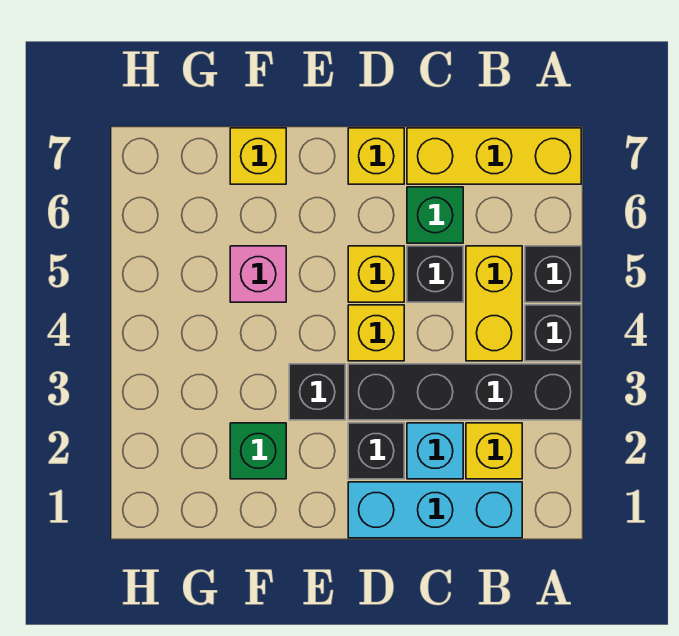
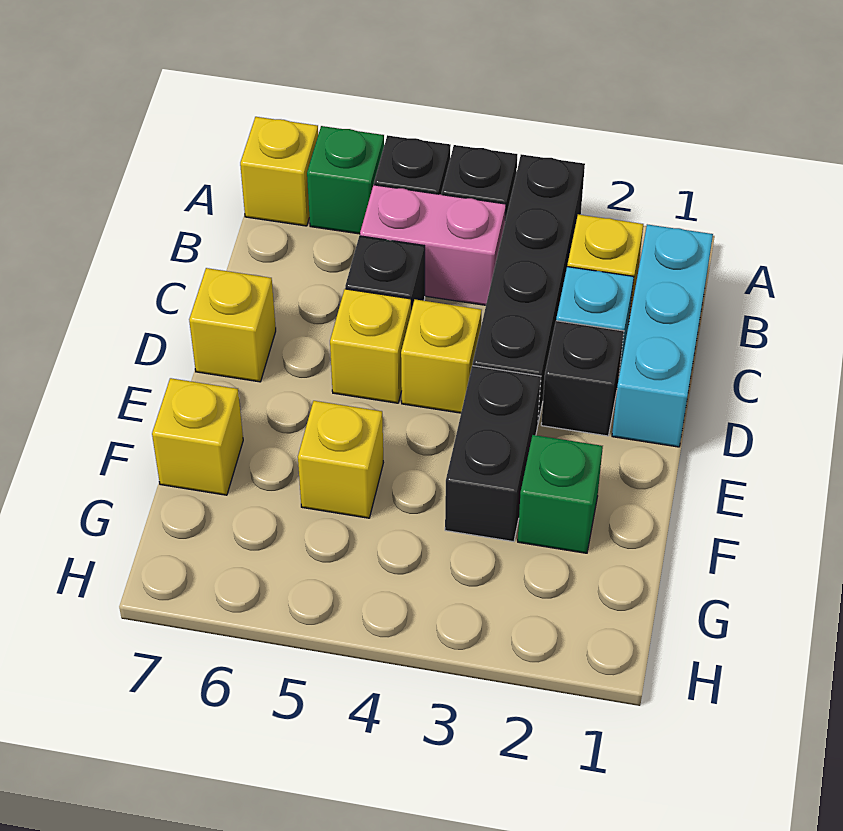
yellow 1x3 brick [407,128,581,184] -> yellow 1x1 brick [240,117,318,226]
yellow 1x2 brick [466,246,522,361] -> pink 1x2 brick [360,185,506,305]
green 1x1 brick [407,187,463,243] -> green 1x1 brick moved to [307,126,384,234]
black 1x1 brick [289,364,345,420] -> black 1x2 brick [445,366,541,542]
pink 1x1 brick [230,246,286,302] -> yellow 1x1 brick [298,401,383,518]

